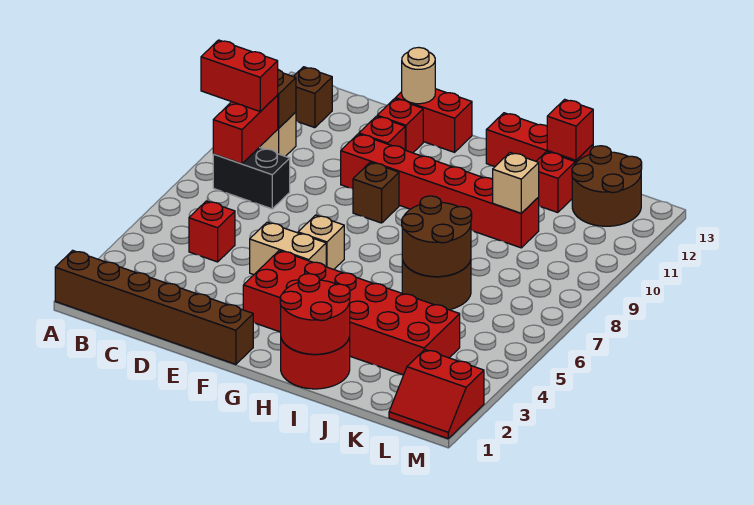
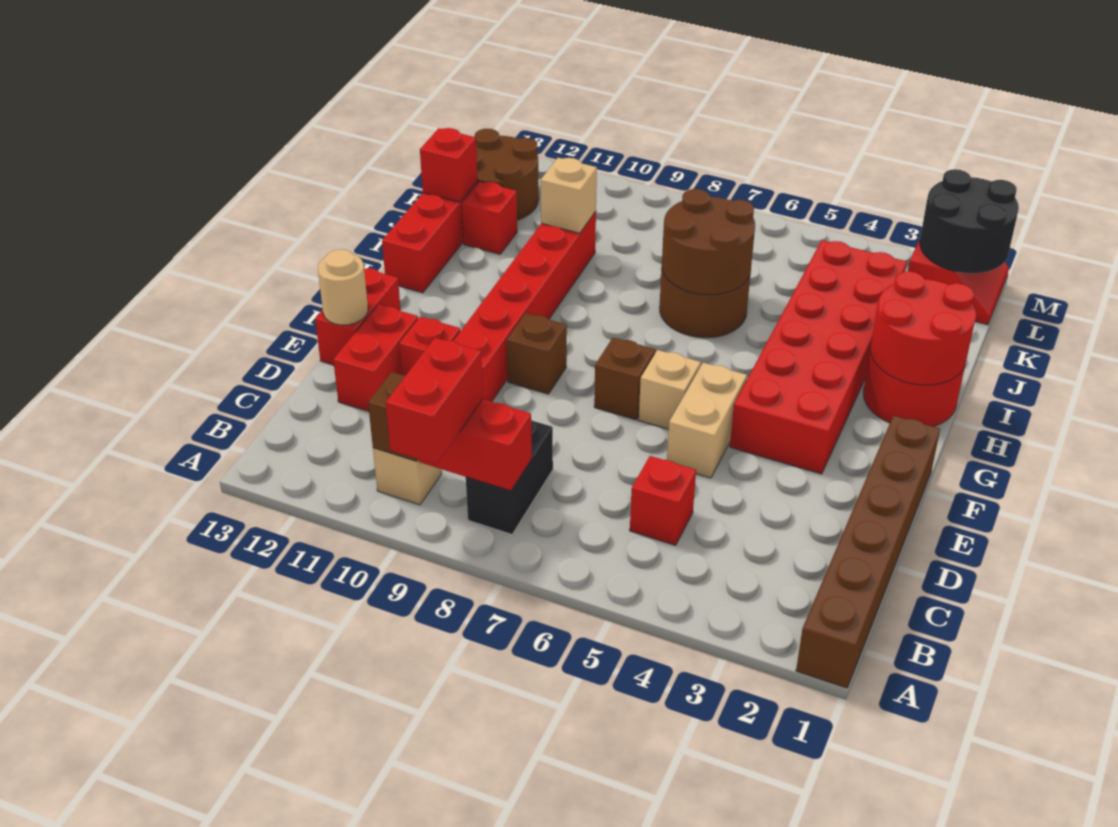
brown 1x1 brick [293,67,332,128] -> brown 1x1 brick moved to [594,338,655,420]
red 1x1 brick [377,99,423,153] -> red 1x2 brick [333,305,418,411]
none -> black 2x2 round brick [920,169,1019,273]

